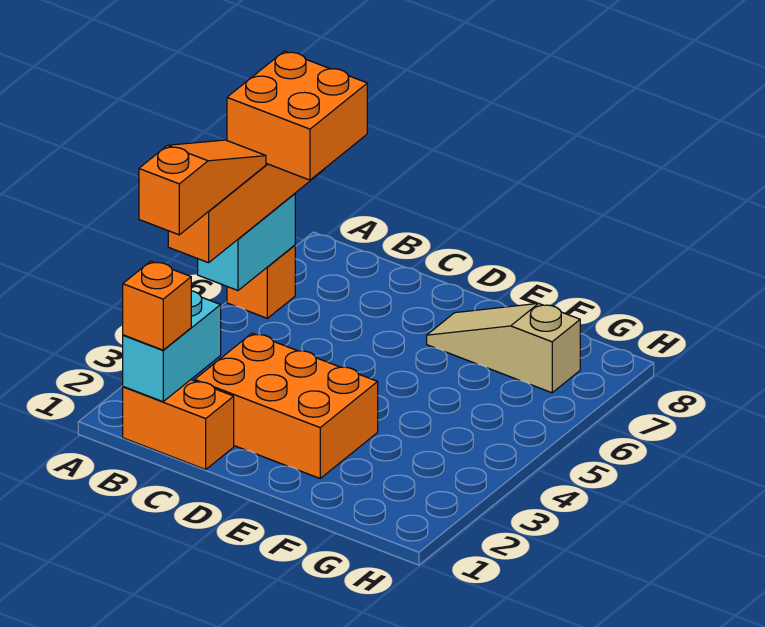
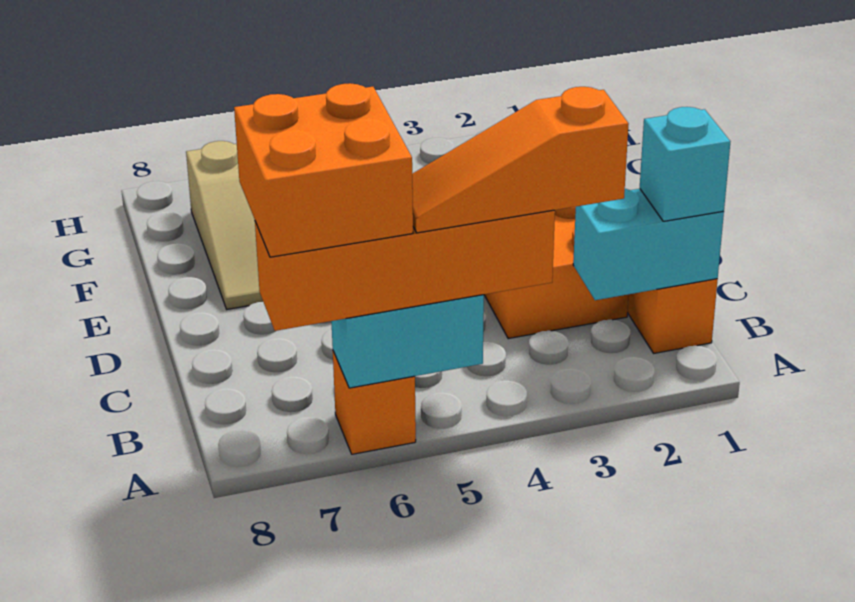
orange 1x1 brick [123,261,191,350] -> cyan 1x1 brick [640,107,731,221]

